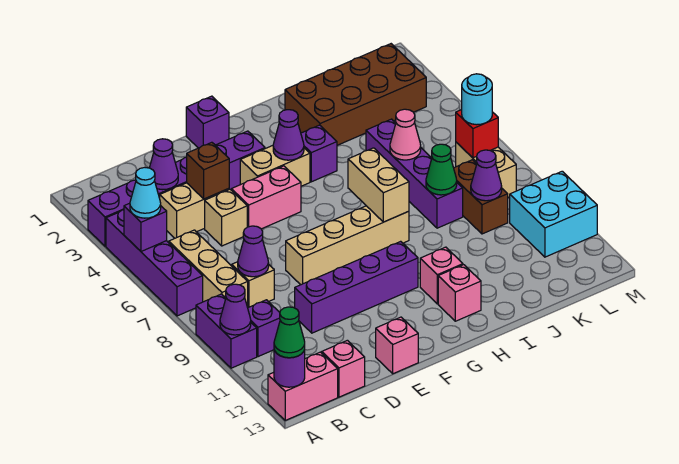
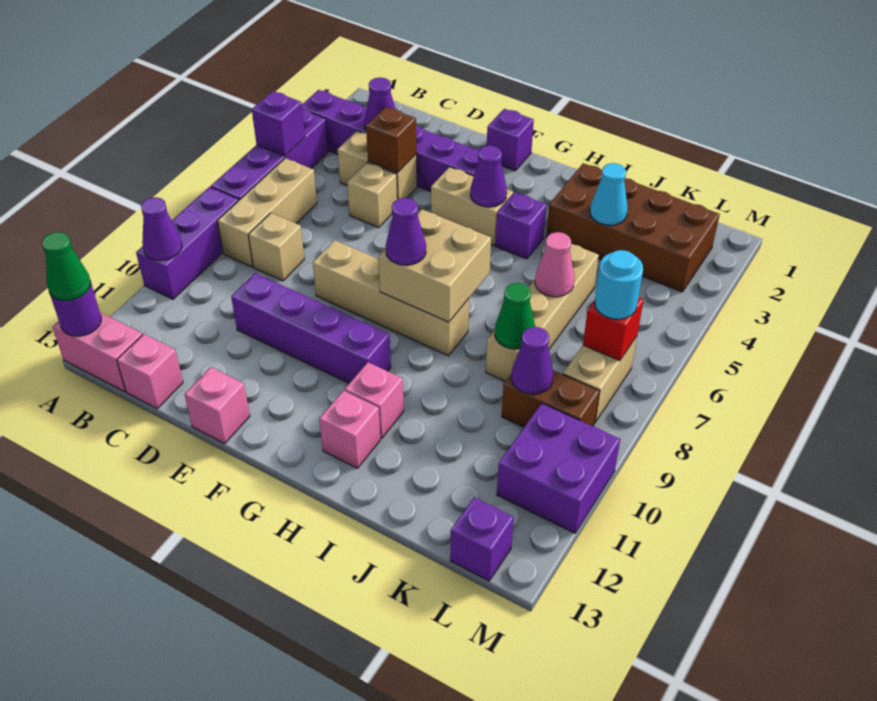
cyan 1x1 cone [130,167,161,218] -> cyan 1x1 cone moved to [590,163,628,225]
purple 1x2 brick [196,294,257,368] -> purple 1x3 brick [136,187,239,299]
purple 1x1 brick [248,300,280,357] -> purple 1x1 brick moved to [450,497,514,581]
purple 1x1 cone [238,226,269,277] -> purple 1x1 cone moved to [386,198,426,265]
pink 1x2 brick [231,166,301,229] -> none
tan 1x2 brick [348,148,409,222] -> tan 2x2 brick [378,209,491,322]
purple 1x4 brick [366,119,463,228] -> tan 1x4 brick [486,244,599,381]
brown 1x2 brick [454,160,508,234] -> brown 1x2 brick turned to [502,371,599,427]
cyan 2x2 brick [510,171,597,257] -> purple 2x2 brick [497,403,620,533]

